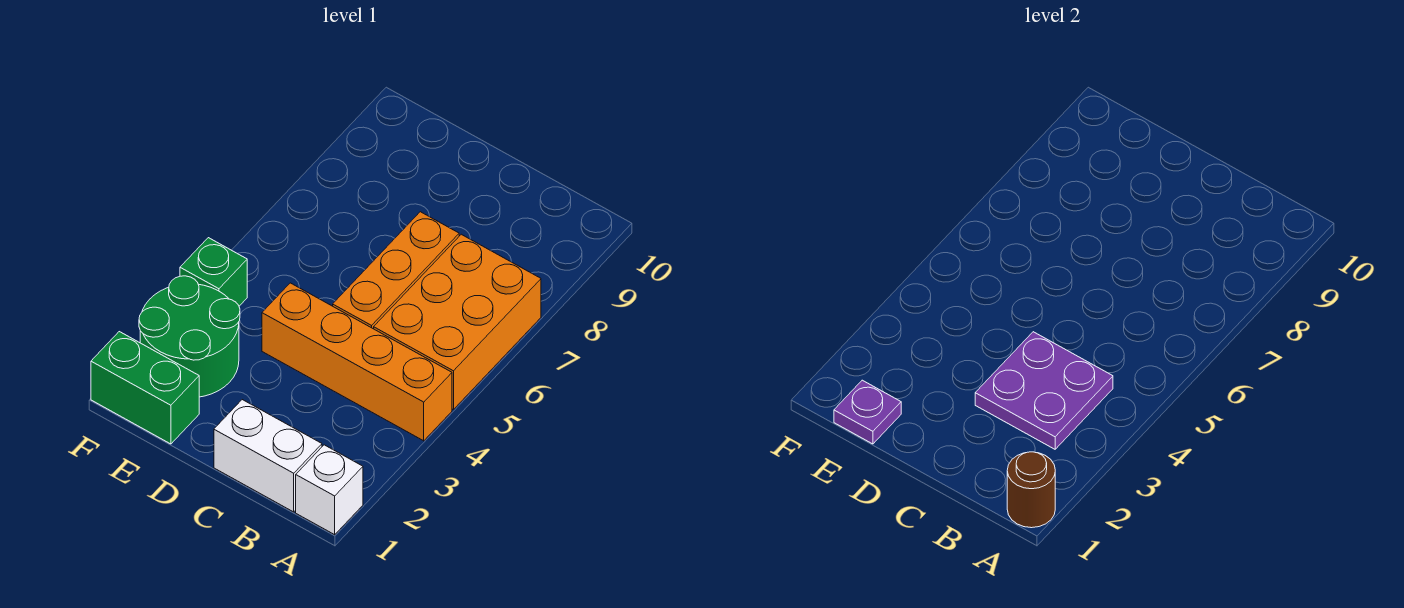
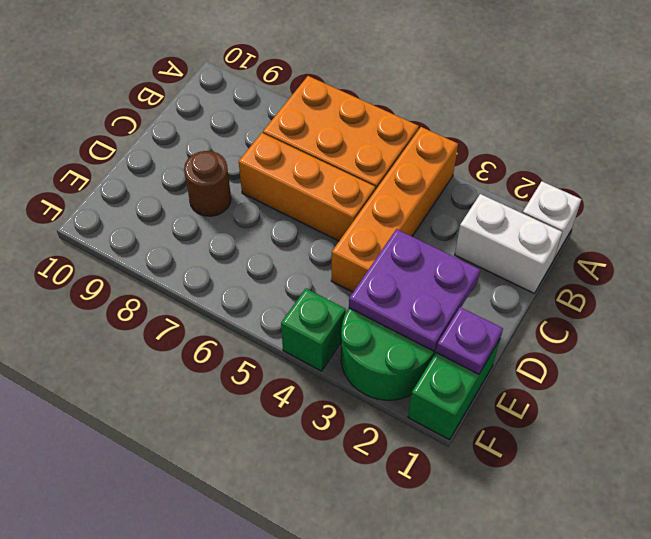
brown 1x1 round brick [1007,452,1055,528] -> brown 1x1 round brick moved to [184,151,231,216]
white 1x2 brick [214,400,322,512] -> white 1x2 brick turned to [455,194,562,293]
purple 2x2 plate [975,332,1113,449] -> purple 2x2 plate moved to [349,229,480,351]

